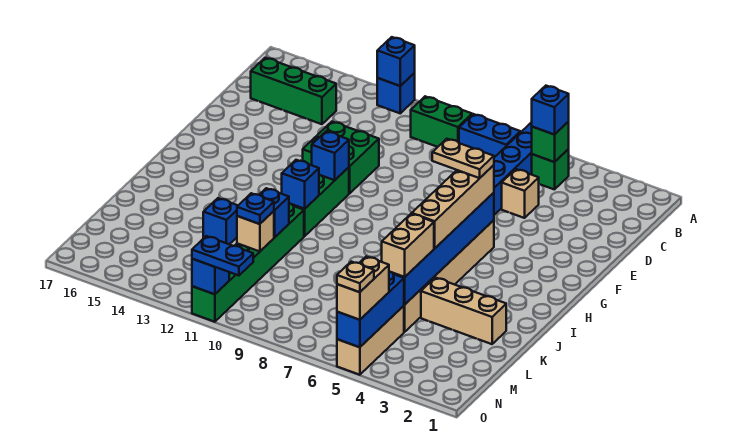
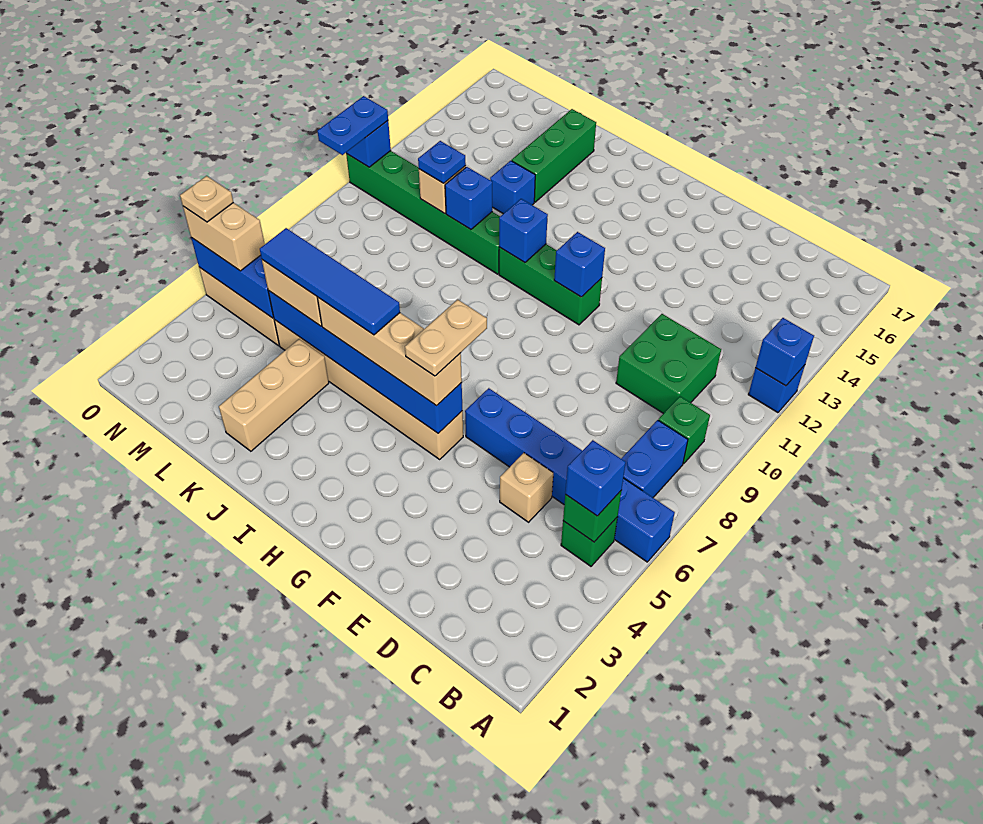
green 1x2 brick [411,96,472,147] -> green 1x1 brick [658,396,710,464]
green 1x3 brick [251,58,336,124] -> green 1x3 brick moved to [512,109,596,202]
green 2x2 brick [303,122,379,194] -> green 2x2 brick moved to [616,314,721,414]
none -> blue 1x4 tile [260,228,400,335]

